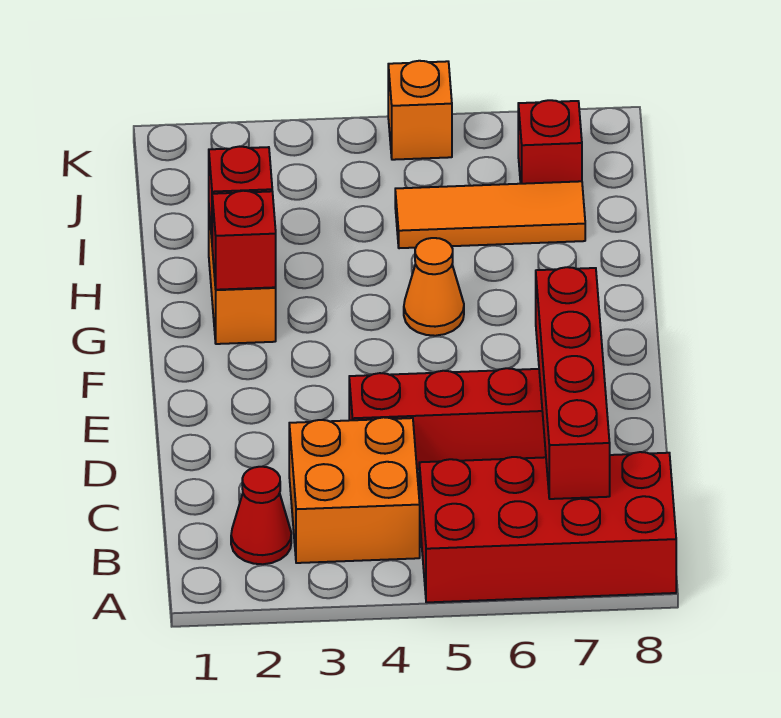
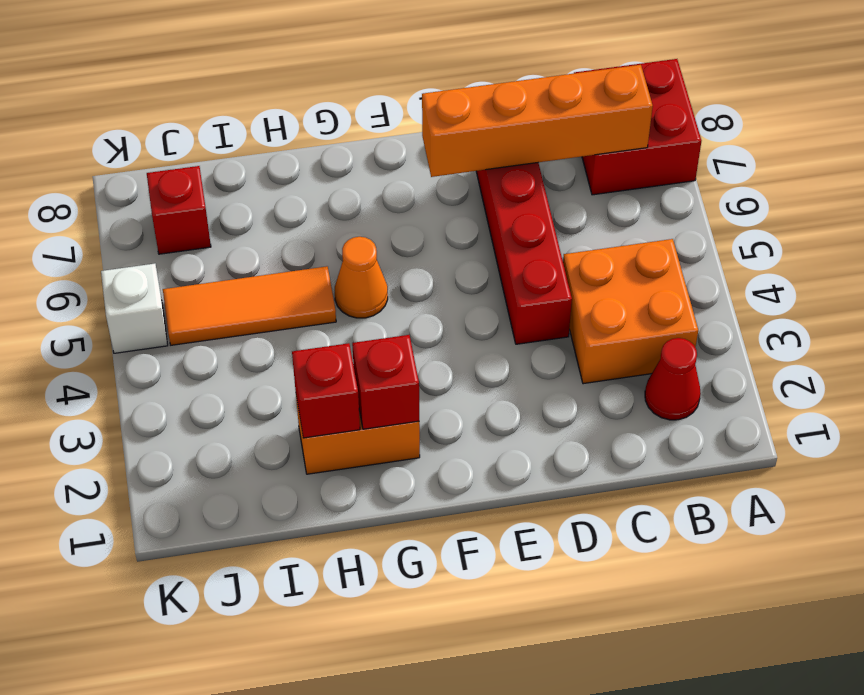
red 2x4 brick [419,452,676,602] -> red 2x2 brick [574,59,701,195]
red 1x4 brick [536,267,610,499] -> orange 1x4 brick [422,65,653,177]
orange 1x3 tile [395,181,585,248] -> orange 1x3 tile turned to [163,266,336,345]
orange 1x1 brick [388,61,452,160] -> white 1x1 brick [101,264,168,353]

